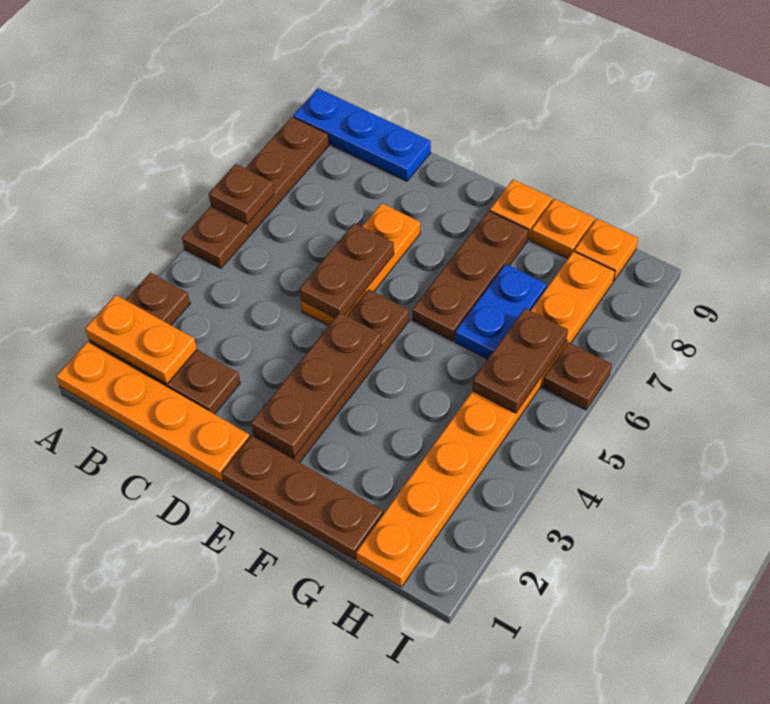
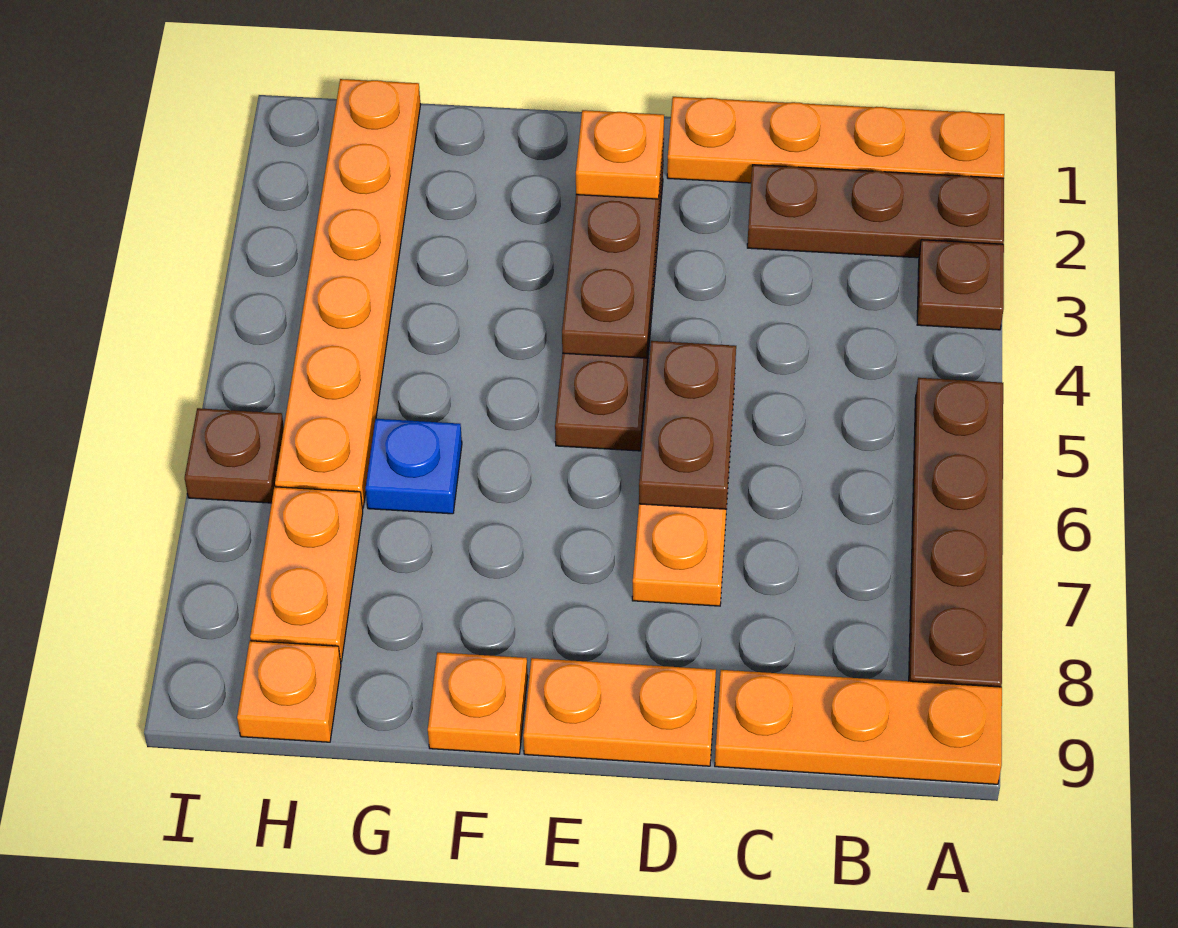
orange 1x2 plate [85,295,197,384] -> orange 1x2 plate moved to [523,658,716,766]
brown 1x1 plate [209,164,274,224] -> none
blue 1x3 plate [293,88,431,181] -> orange 1x3 plate [715,670,1002,784]
brown 1x3 plate [222,436,383,560] -> none
brown 1x3 plate [412,211,529,341] -> none
blue 1x2 plate [455,264,547,359] -> blue 1x1 plate [366,419,462,514]
orange 1x1 plate [531,199,595,259] -> orange 1x1 plate moved to [576,110,664,199]
brown 1x2 plate [473,308,568,413] -> none

